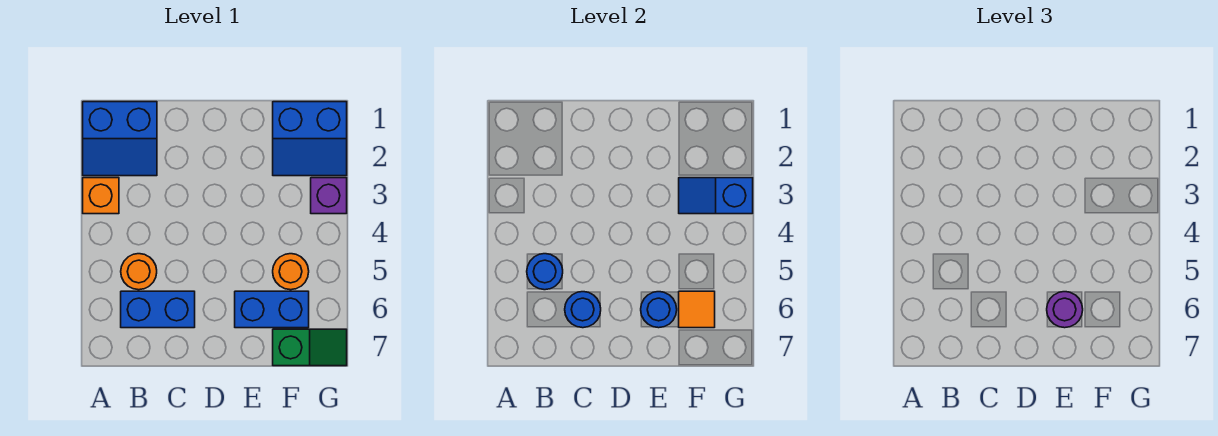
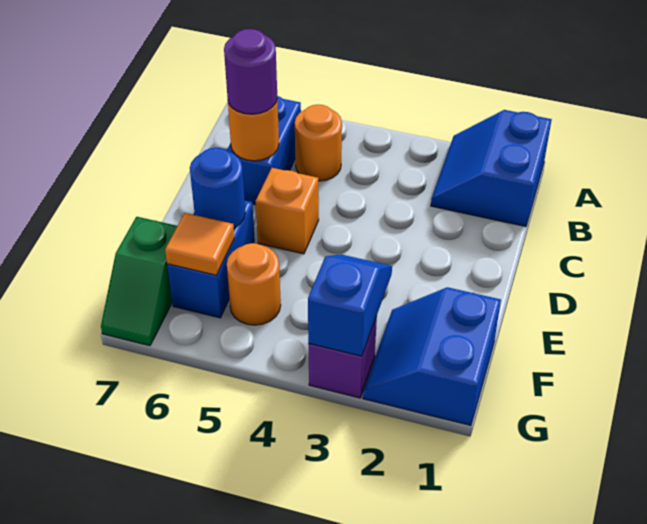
orange 1x1 brick [83,178,119,214] -> orange 1x1 brick moved to [256,168,319,254]
blue 1x1 round brick [527,254,563,290] -> none
blue 1x1 round brick [565,292,601,328] -> orange 1x1 round brick [228,99,279,161]
purple 1x1 round brick [1047,292,1083,328] -> purple 1x1 round brick moved to [224,29,277,114]

